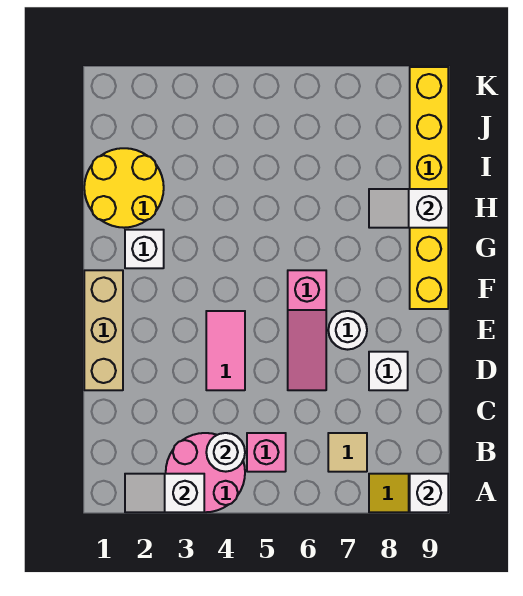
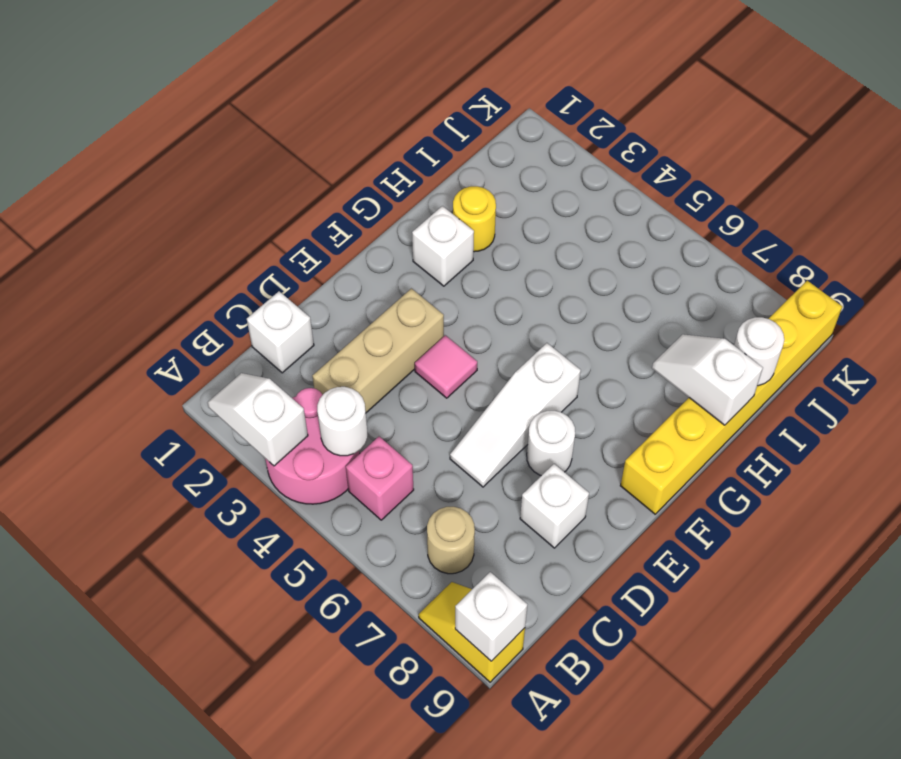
tan 1x1 tile [328,433,367,472] -> tan 1x1 round brick [427,507,475,574]
none -> white 1x1 brick [247,291,314,373]
tan 1x3 brick [84,270,123,390] -> tan 1x3 brick moved to [312,289,444,413]
pink 1x2 tile [206,311,245,390] -> pink 1x1 tile [415,335,477,398]
pink 1x3 slope [288,270,326,390] -> white 1x3 slope [450,343,581,487]
yellow 2x2 round brick [84,148,164,228] -> yellow 1x1 round brick [453,186,496,252]
none -> white 1x1 round brick [734,317,784,386]

